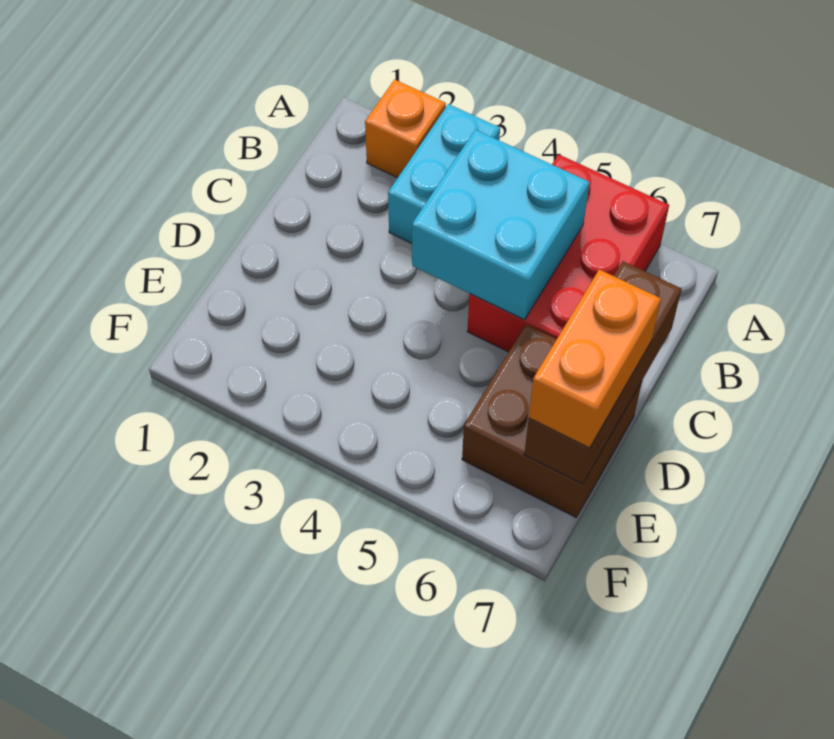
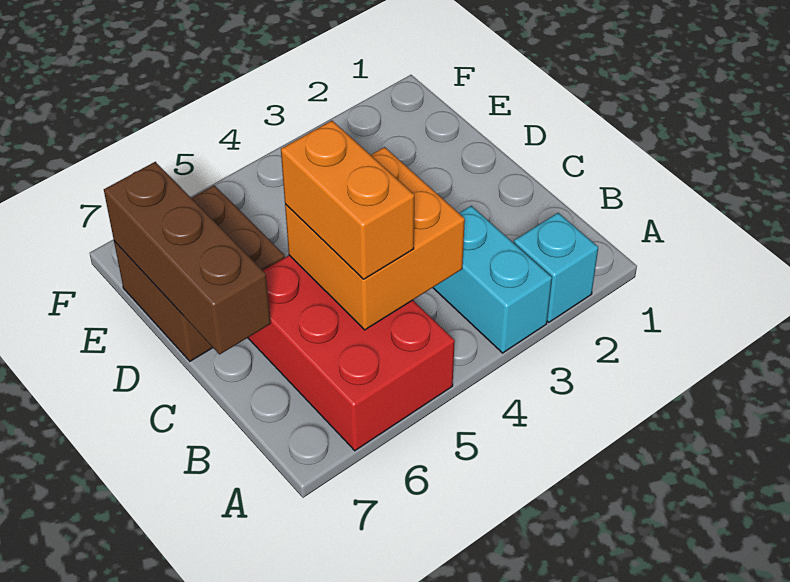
orange 1x1 brick [365,80,446,178] -> cyan 1x1 brick [514,213,598,322]
cyan 2x2 brick [412,130,590,320] -> orange 2x2 brick [285,147,465,330]
orange 1x2 brick [529,269,661,448] -> orange 1x2 brick moved to [281,121,414,279]

